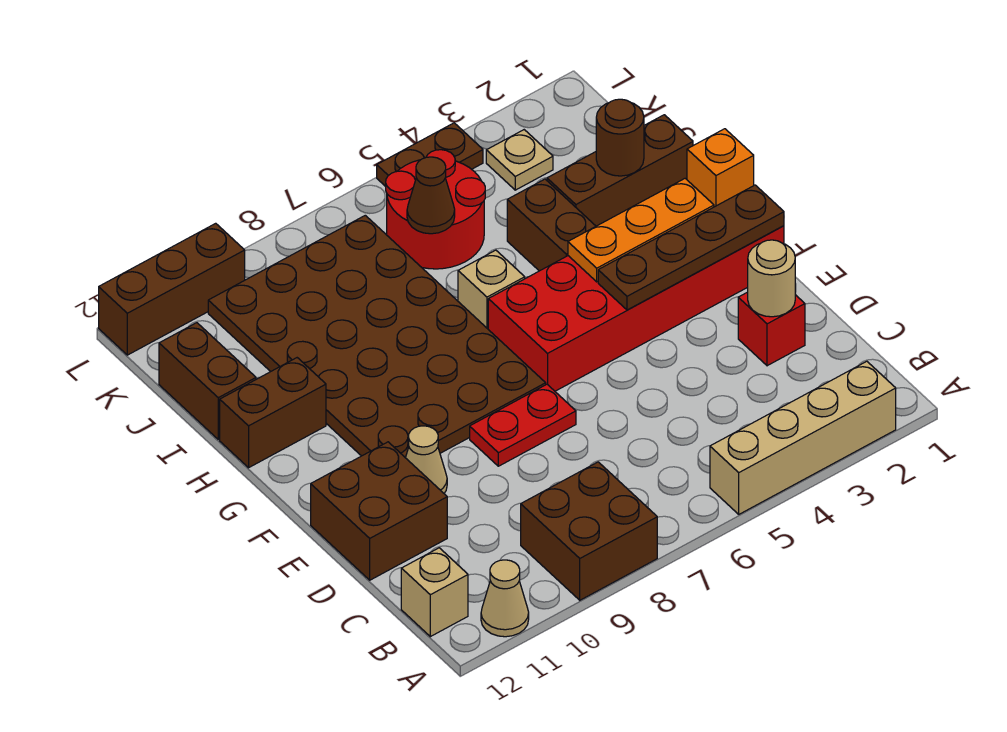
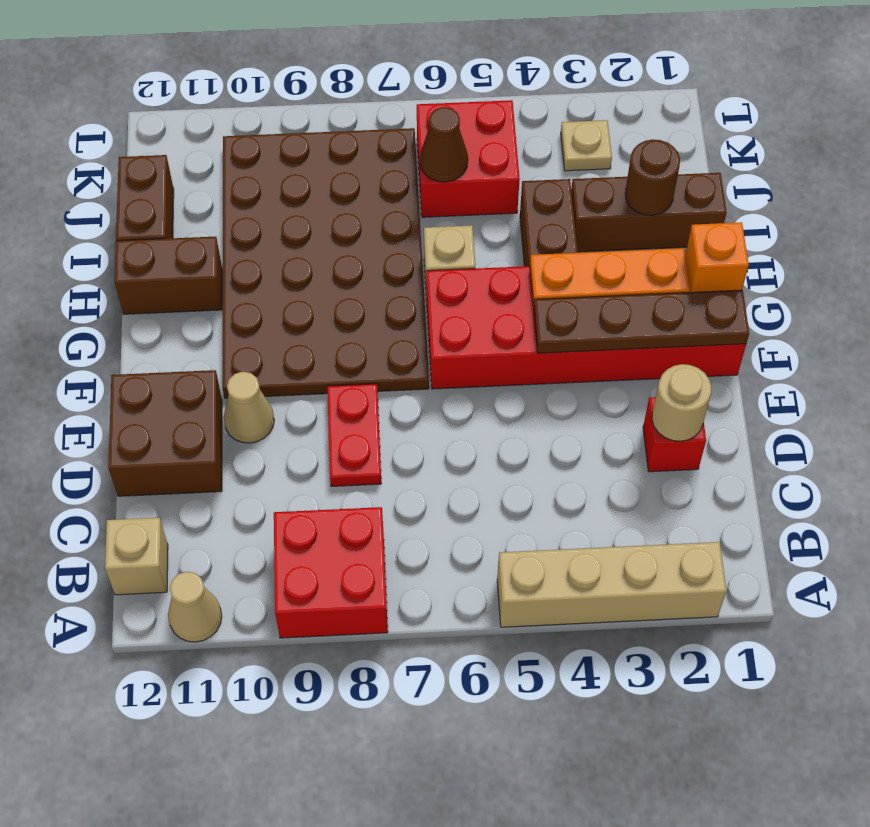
brown 2x2 brick [521,462,657,600] -> red 2x2 brick [274,507,388,638]
red 1x2 plate [470,384,576,466] -> red 1x2 plate turned to [327,384,381,486]
red 2x2 round brick [386,150,485,269] -> red 2x2 brick [417,100,520,217]
brown 1x2 plate [377,123,483,186] -> none
brown 1x3 brick [99,223,245,355] -> none

